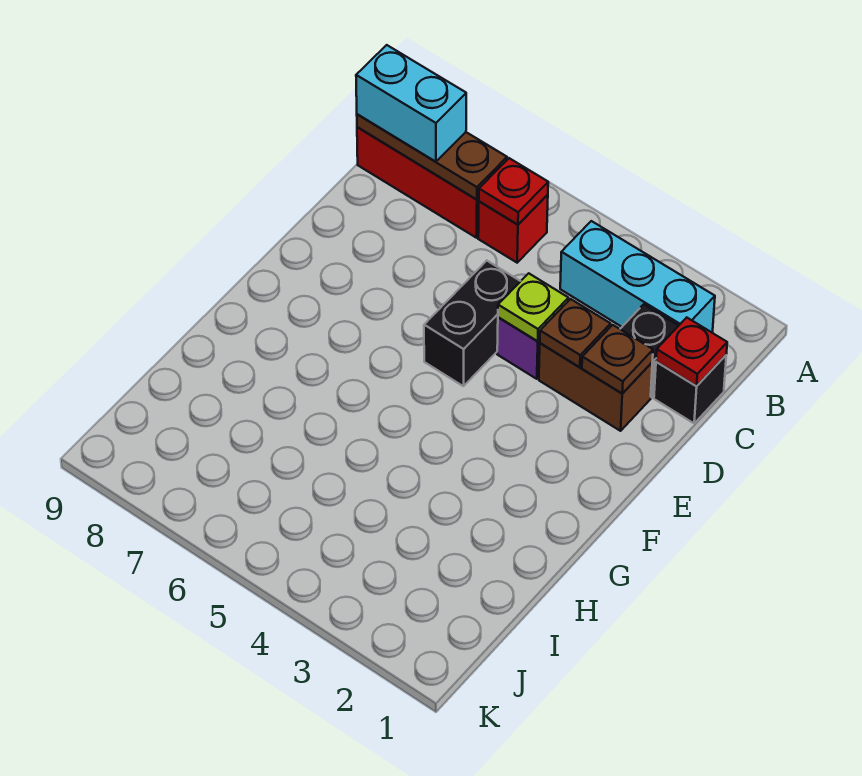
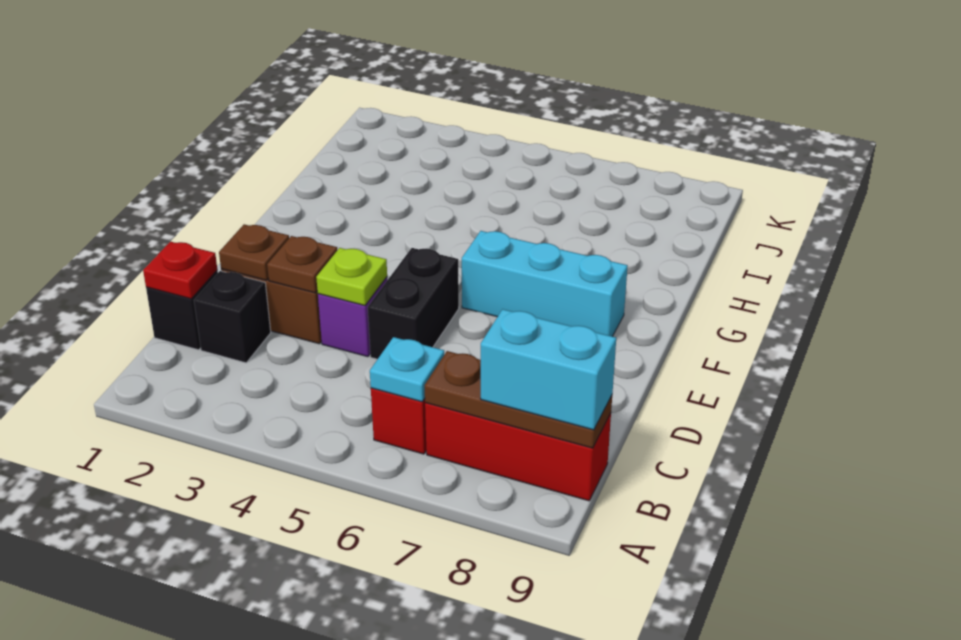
cyan 1x3 brick [560,221,715,333] -> cyan 1x3 brick moved to [462,231,628,336]
red 1x1 plate [479,158,548,225] -> cyan 1x1 plate [370,337,444,402]

